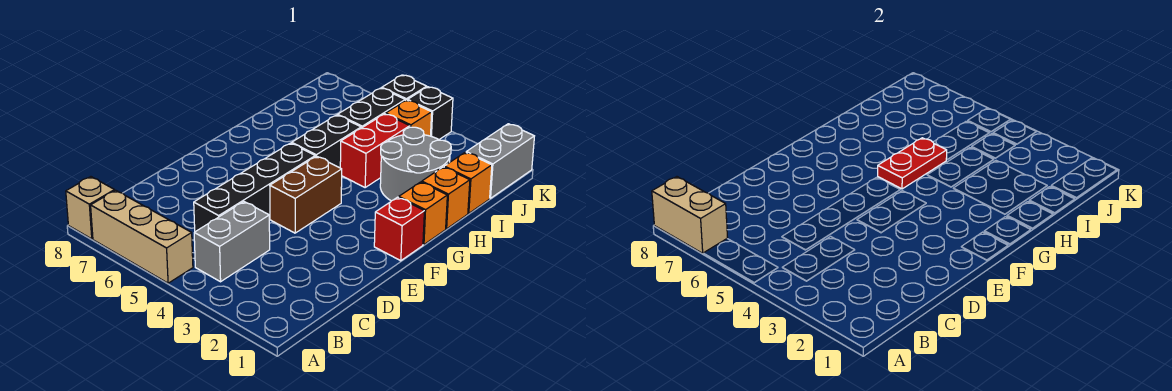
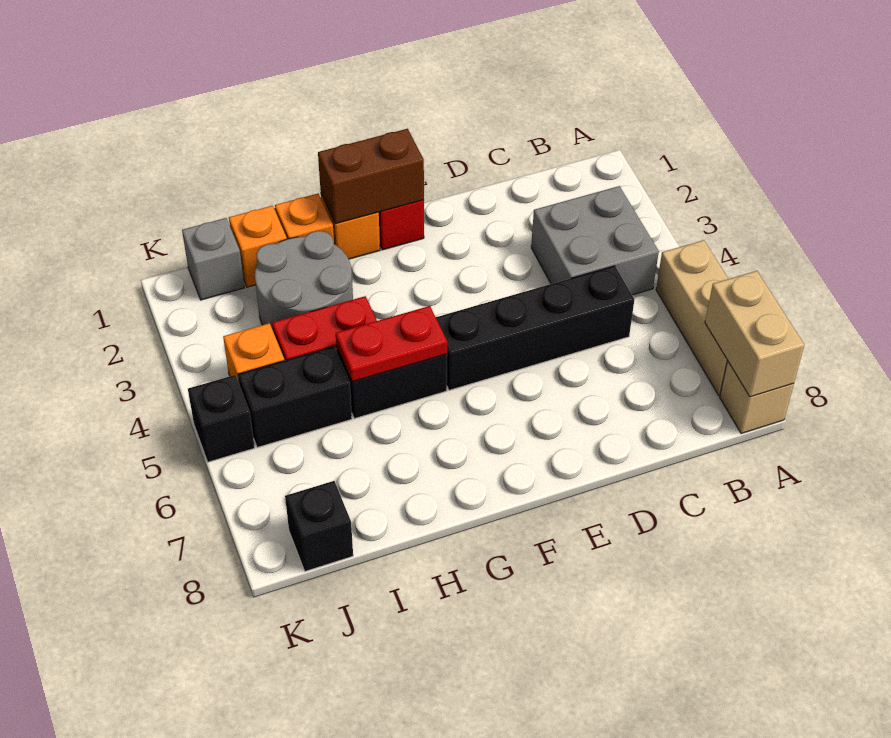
grey 1x2 brick [194,202,270,282] -> grey 2x2 brick [531,186,659,295]
brown 1x2 brick [270,156,342,233] -> brown 1x2 brick moved to [318,129,424,224]
grey 1x2 brick [466,124,534,198] -> grey 1x1 brick [182,218,244,300]
black 1x1 brick [408,87,453,139] -> black 1x1 brick moved to [285,481,353,571]

